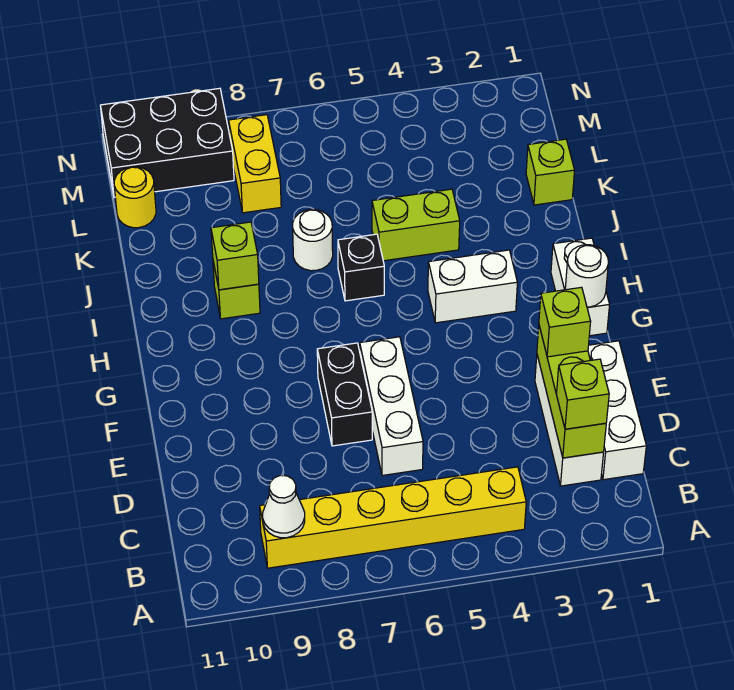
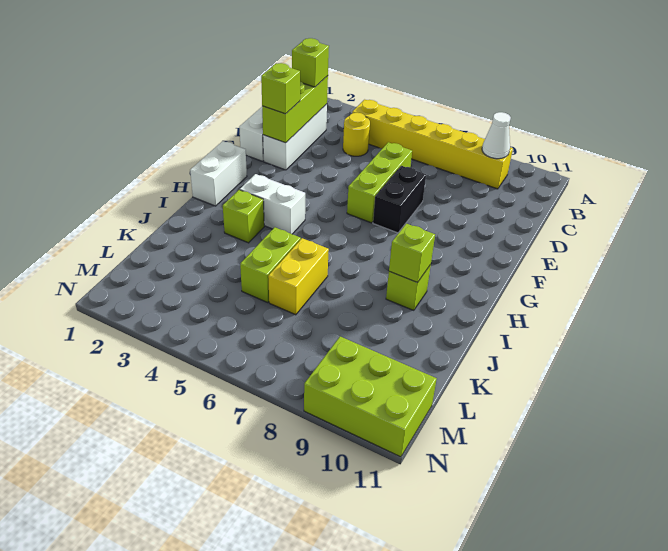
white 1x3 brick [360,337,423,475] -> lime 1x3 brick [347,142,412,223]
white 1x1 round brick [565,245,608,307] -> none
black 1x1 brick [338,234,384,301] -> none
lime 1x2 brick [372,189,460,261] -> lime 1x2 brick turned to [240,227,301,303]
white 1x1 round brick [293,209,333,271] -> none
lime 1x1 brick [526,139,575,205] -> lime 1x1 brick moved to [223,190,264,243]
yellow 1x2 brick [229,115,281,213] -> yellow 1x2 brick moved to [268,238,329,315]
yellow 1x1 round brick [114,167,156,228] -> yellow 1x1 round brick moved to [343,113,370,156]
black 2x3 brick [100,88,234,198] -> lime 2x3 brick [304,337,437,457]

